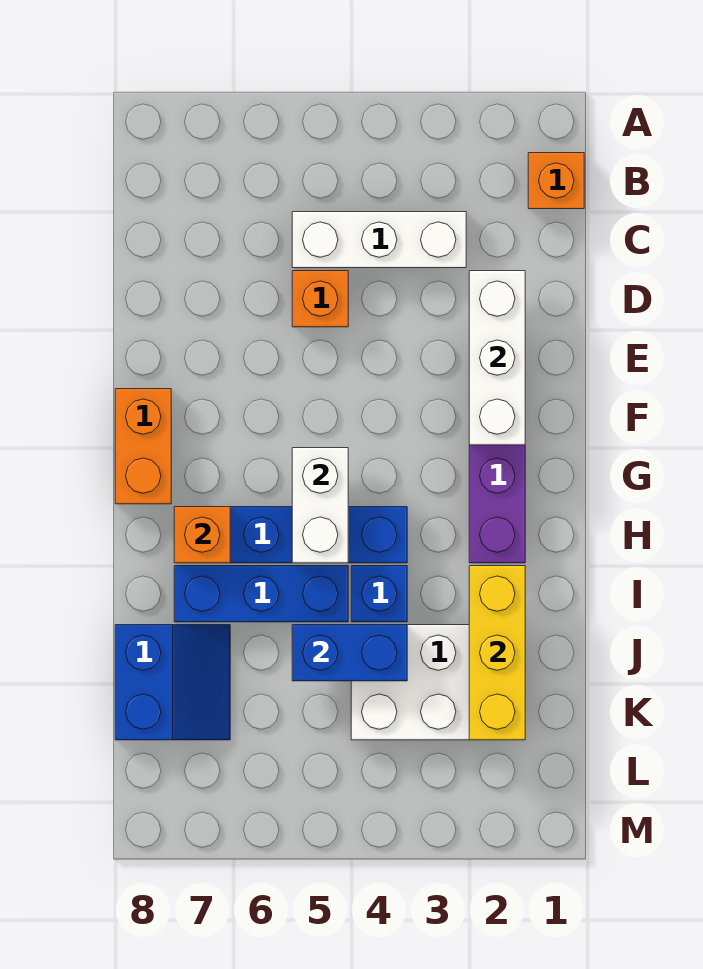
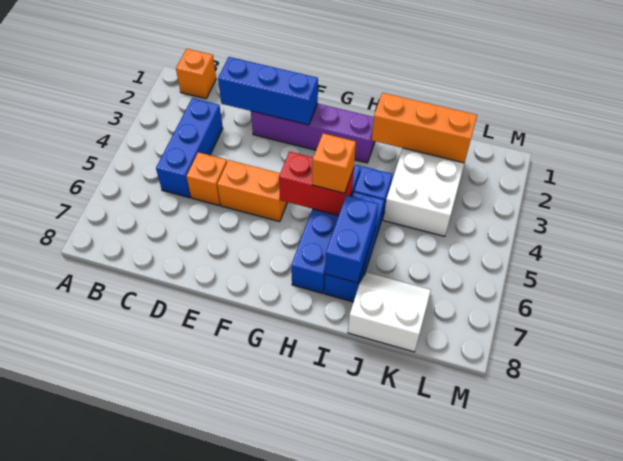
white 1x3 brick [292,212,466,268] -> blue 1x3 brick [156,98,223,198]
white 1x3 brick [469,271,525,445] -> blue 1x3 brick [218,57,318,125]
orange 1x2 brick [115,389,171,504] -> orange 1x2 brick moved to [217,160,288,222]
white 1x2 brick [292,448,348,563] -> red 1x2 brick [279,152,354,215]
orange 1x1 brick [174,507,230,563] -> orange 1x1 brick moved to [312,133,356,193]
yellow 1x3 brick [469,566,525,740] -> orange 1x3 brick [372,93,477,163]
blue 1x2 brick [292,625,407,681] -> blue 1x2 brick moved to [325,195,379,283]
blue 2x2 slope [115,625,230,740] -> white 2x2 slope [348,272,431,352]

